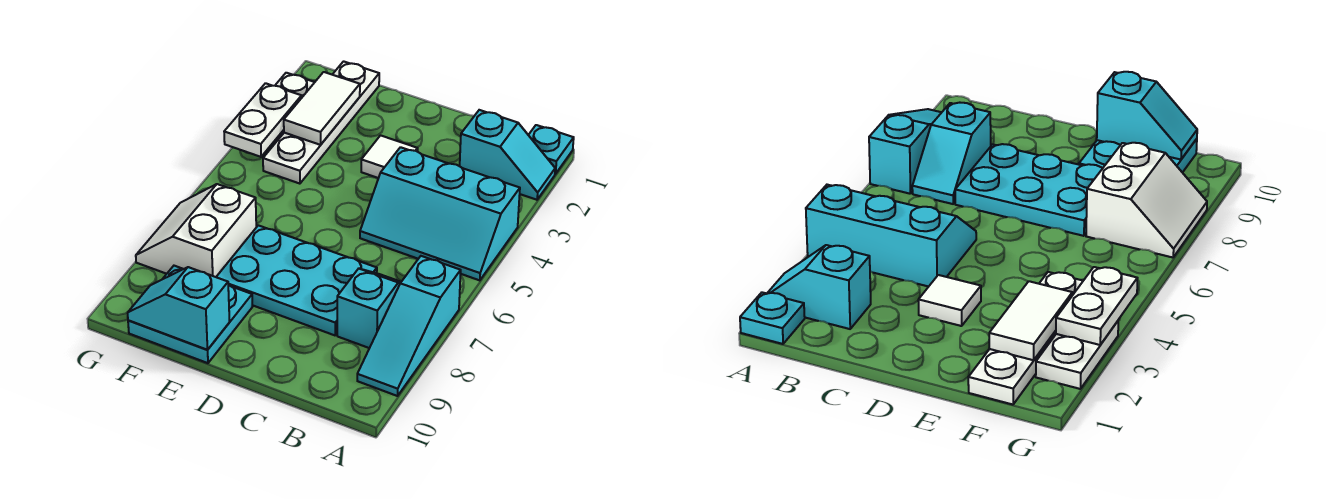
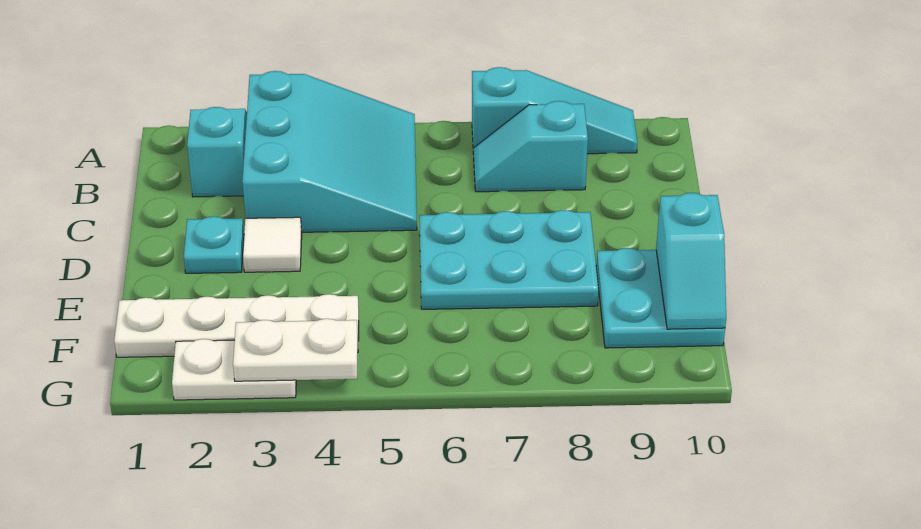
cyan 1x1 plate [529,125,574,174] -> cyan 1x1 plate moved to [184,216,244,273]
cyan 2x3 slope [360,147,520,280] -> cyan 3x3 slope [242,71,417,232]
cyan 2x3 plate [217,225,377,335] -> cyan 2x3 plate turned to [419,210,599,309]
white 1x2 tile [284,72,360,145] -> none
white 2x2 slope [136,184,256,277] -> none

